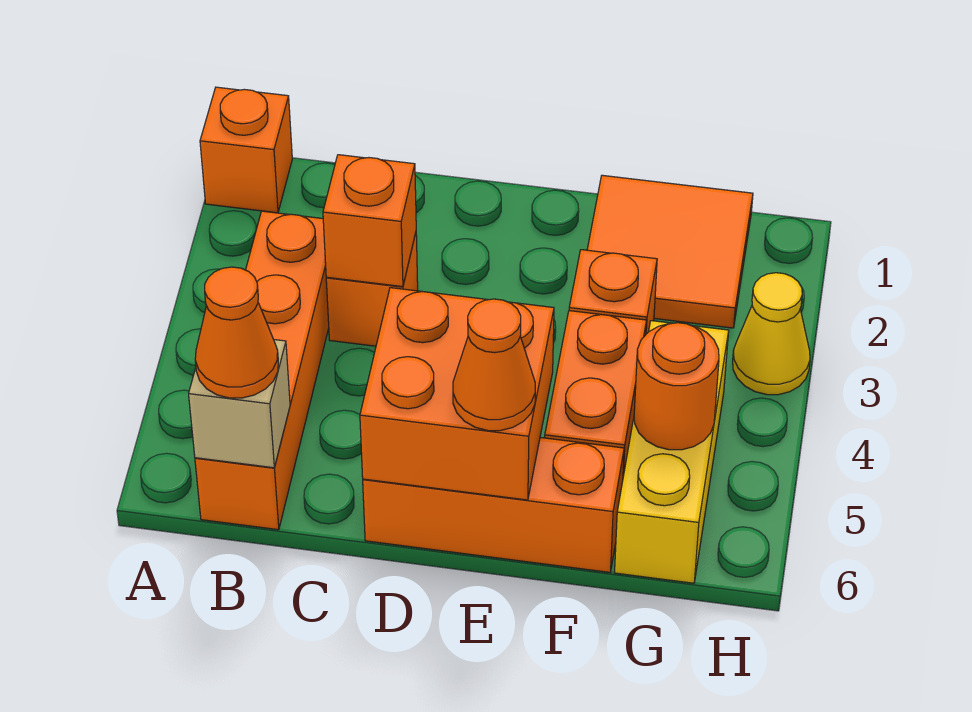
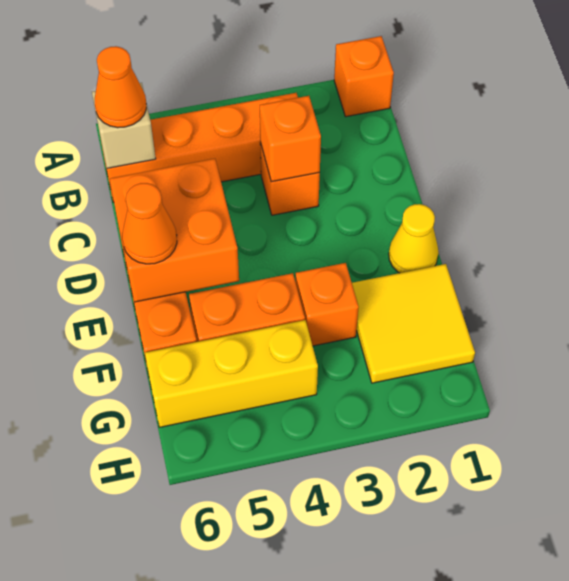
orange 2x2 tile [587,175,753,328] -> yellow 2x2 tile [352,264,475,383]
orange 1x1 round brick [634,323,719,450] -> none
yellow 1x1 cone [733,273,810,395] -> yellow 1x1 cone moved to [389,204,439,273]

